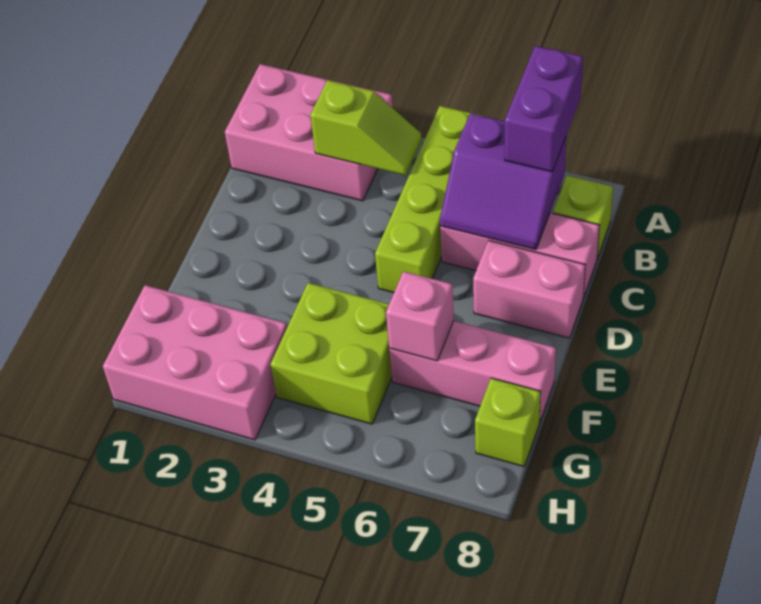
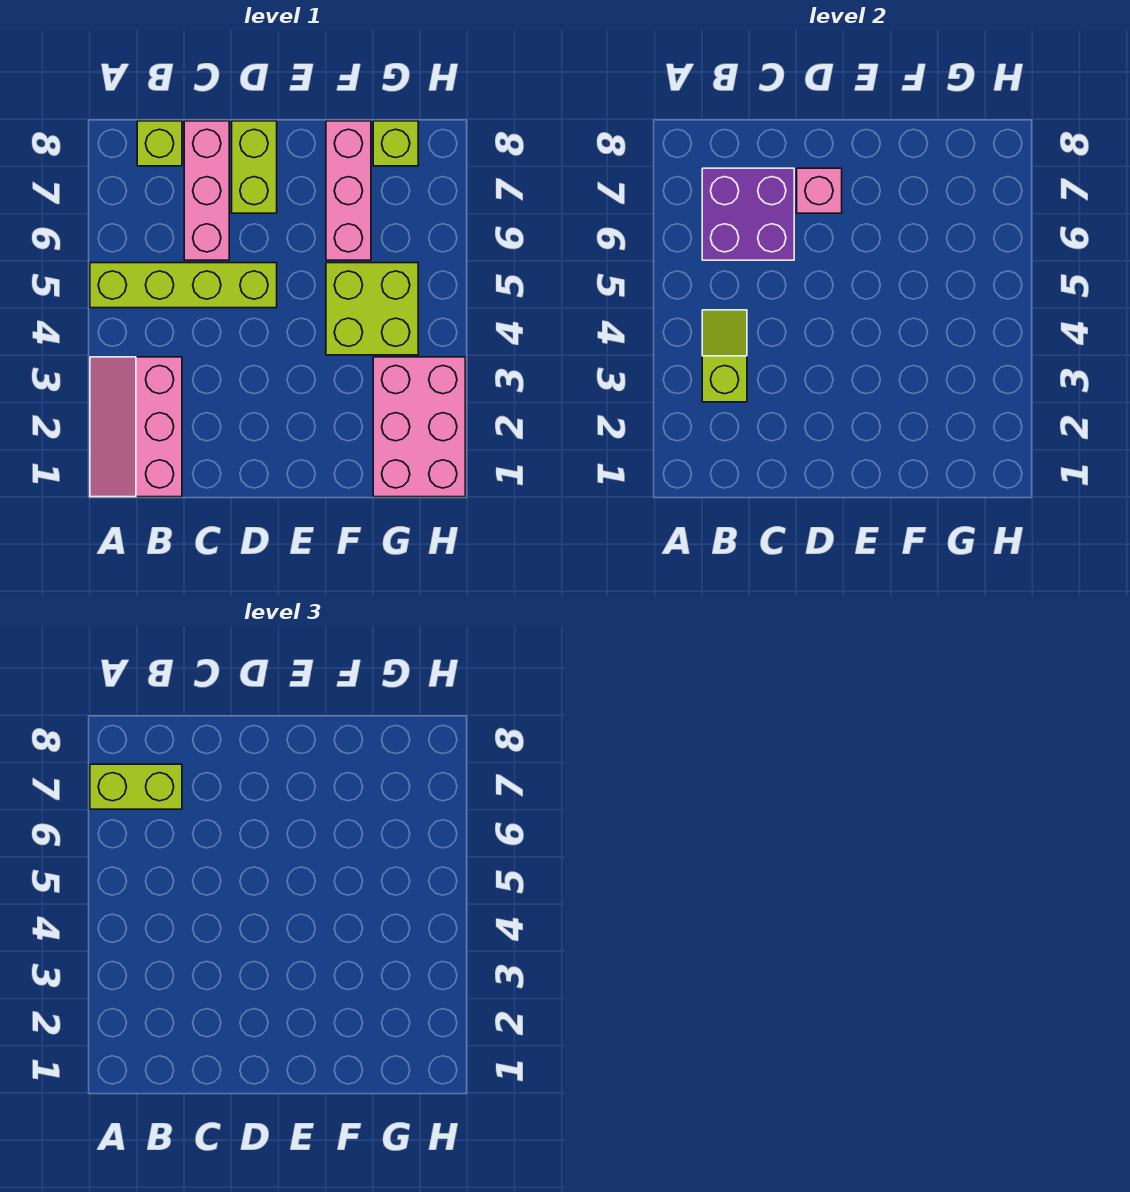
pink 2x3 brick [225,64,393,201] -> pink 2x3 slope [90,357,182,497]
purple 1x2 brick [505,46,583,172] -> lime 1x2 brick [90,764,182,809]
purple 2x2 slope [440,113,566,250] -> purple 2x2 brick [702,168,794,260]
pink 1x2 brick [473,240,585,338] -> lime 1x2 brick [232,121,277,213]
pink 1x1 brick [386,271,454,361] -> pink 1x1 brick moved to [797,168,842,213]

